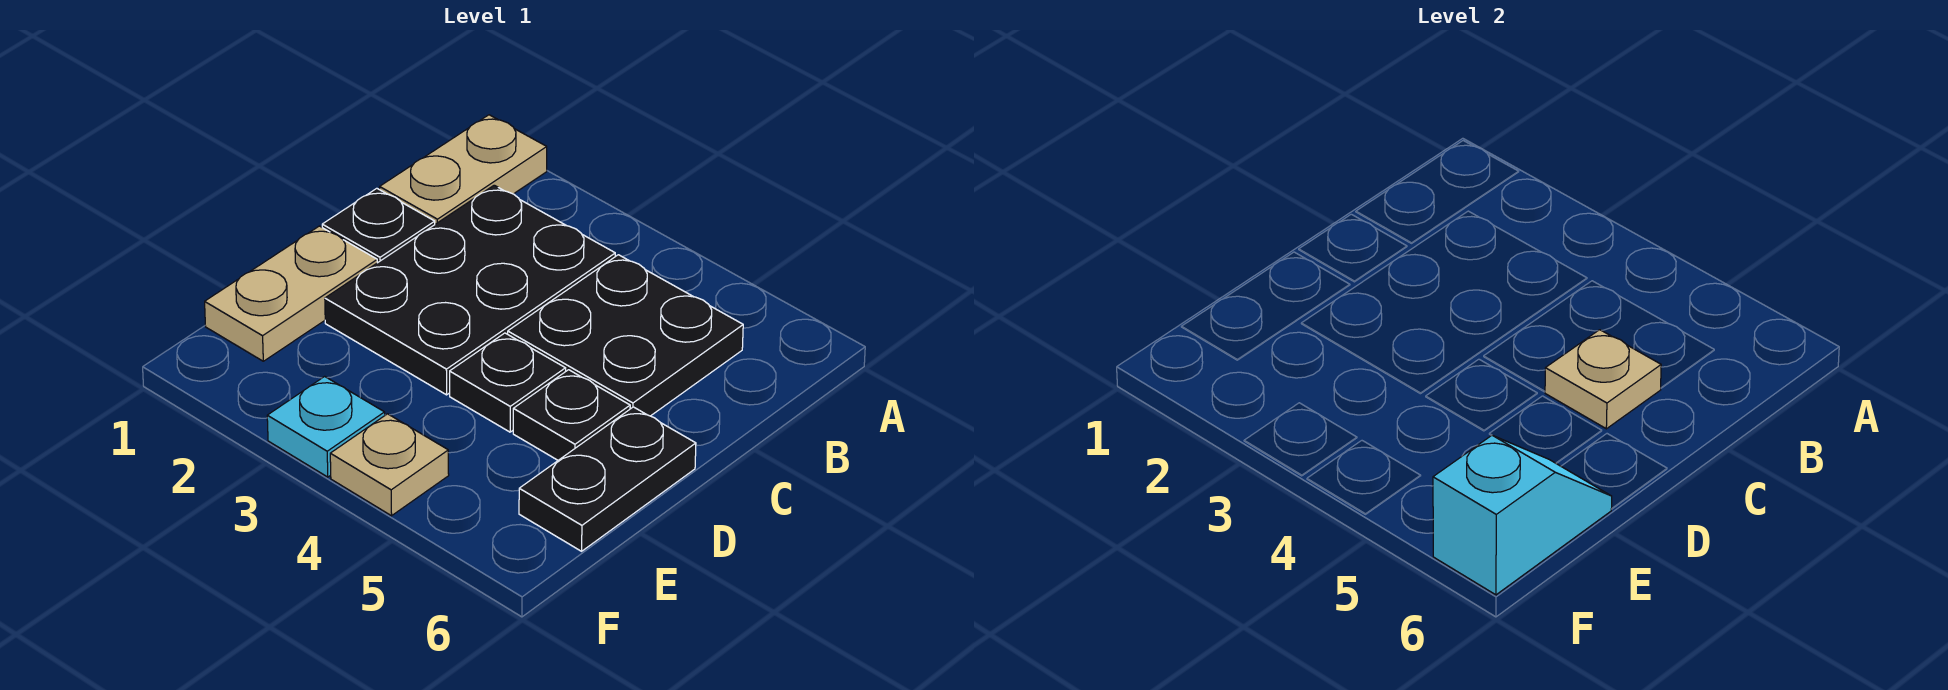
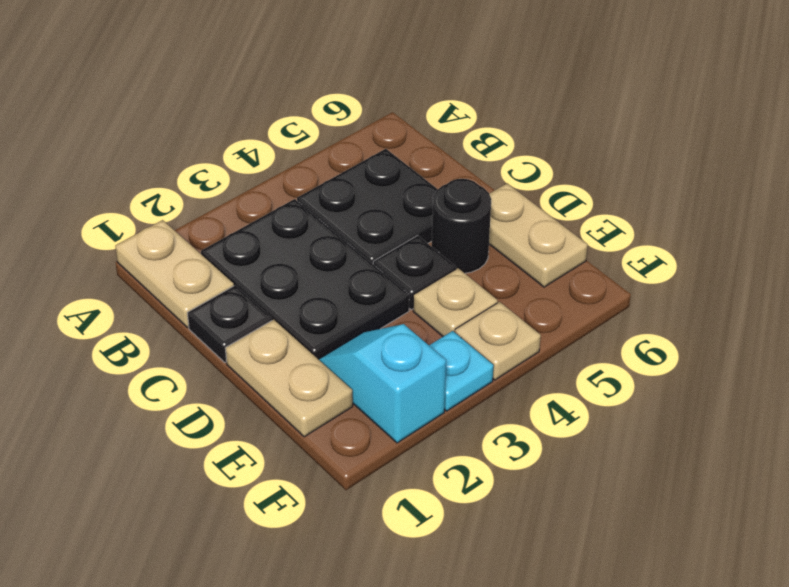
tan 1x1 plate [1545,330,1661,429] -> tan 1x1 plate moved to [413,268,498,336]
black 1x1 plate [513,370,630,460] -> black 1x1 round brick [432,179,491,273]
black 1x2 plate [519,407,696,551] -> tan 1x2 plate [489,183,588,287]
cyan 1x2 slope [1433,435,1612,595] -> cyan 1x2 slope moved to [319,324,446,443]

